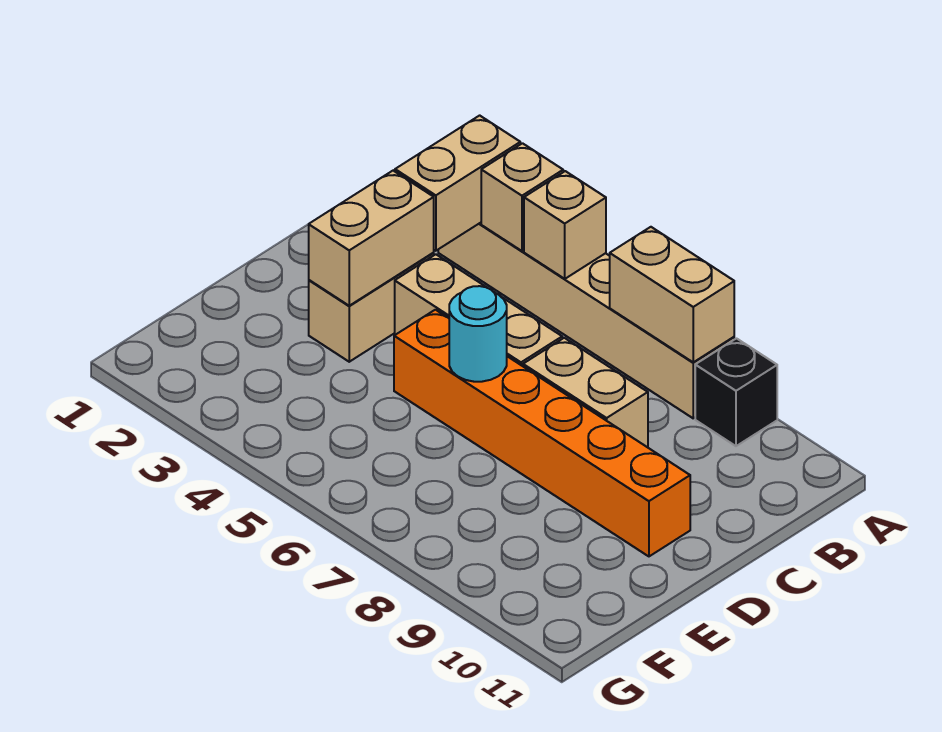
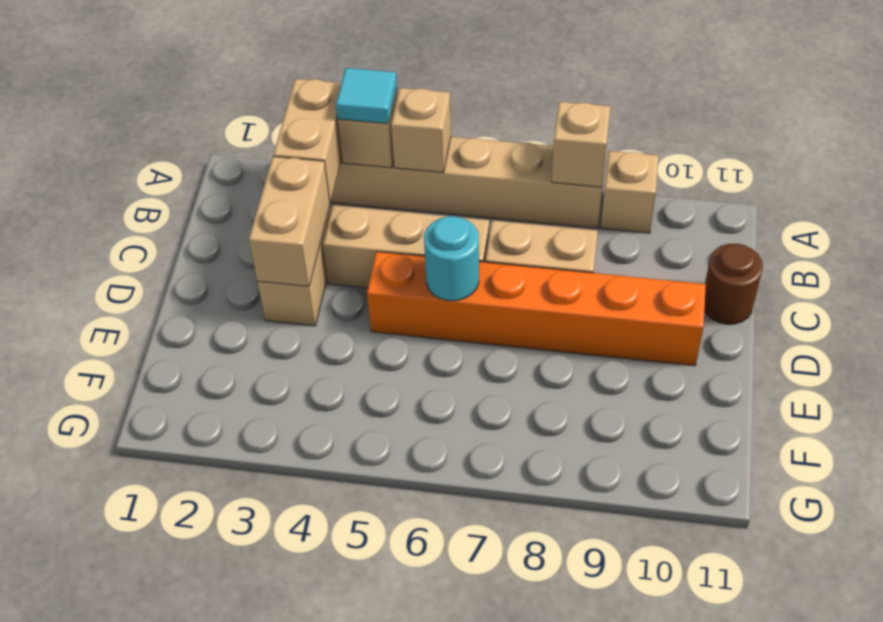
none -> cyan 1x1 tile [336,68,397,124]
tan 1x2 brick [610,227,734,362] -> tan 1x1 brick [552,102,610,187]
black 1x1 brick [695,339,777,446] -> tan 1x1 brick [601,151,659,233]
none -> brown 1x1 round brick [704,244,763,324]

